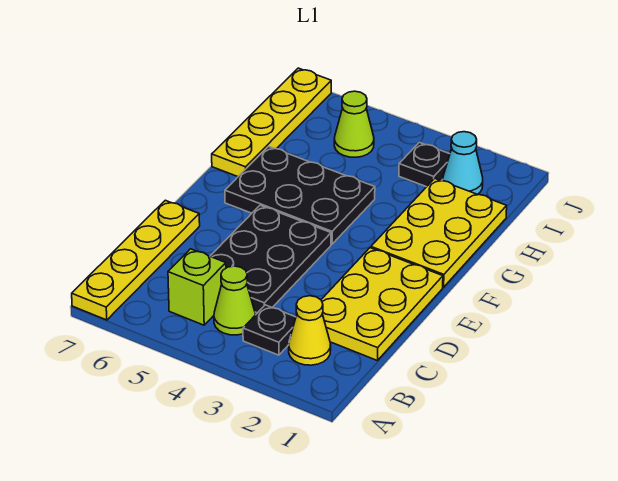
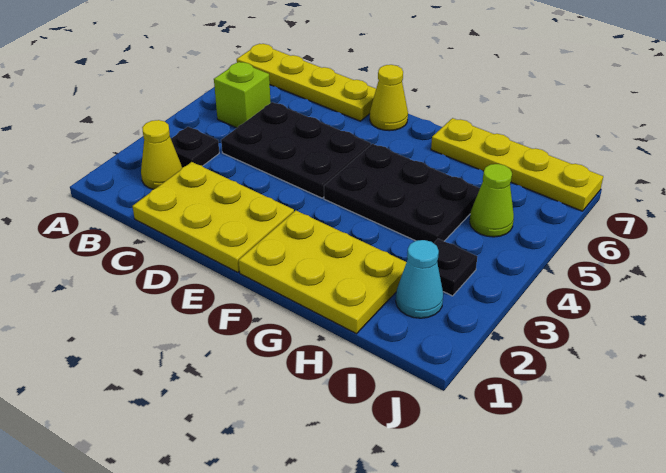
lime 1x1 cone [214,266,256,335] -> none
none -> yellow 1x1 cone [370,65,408,131]
black 2x3 plate [225,146,375,244] -> black 2x3 plate turned to [324,144,480,243]

